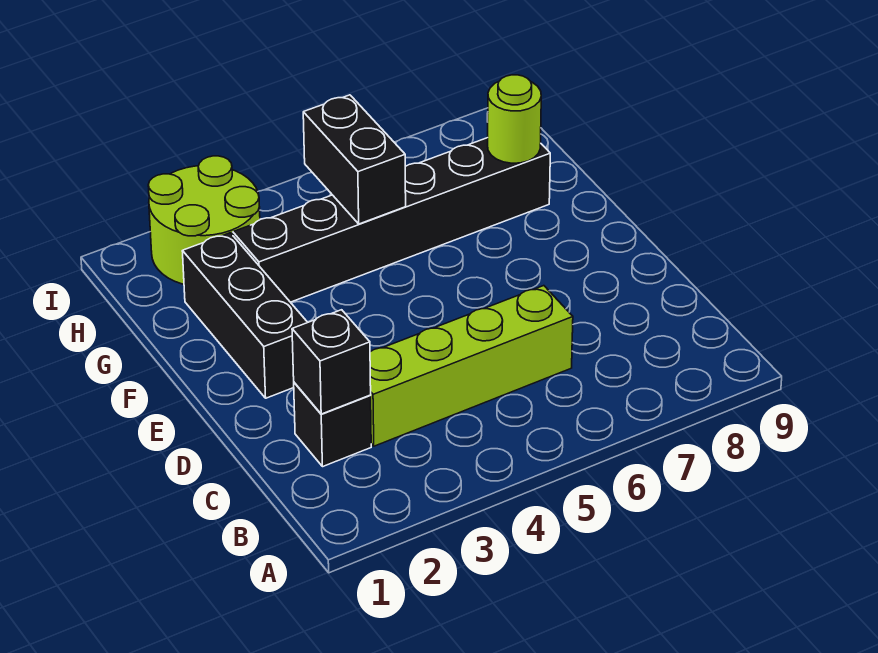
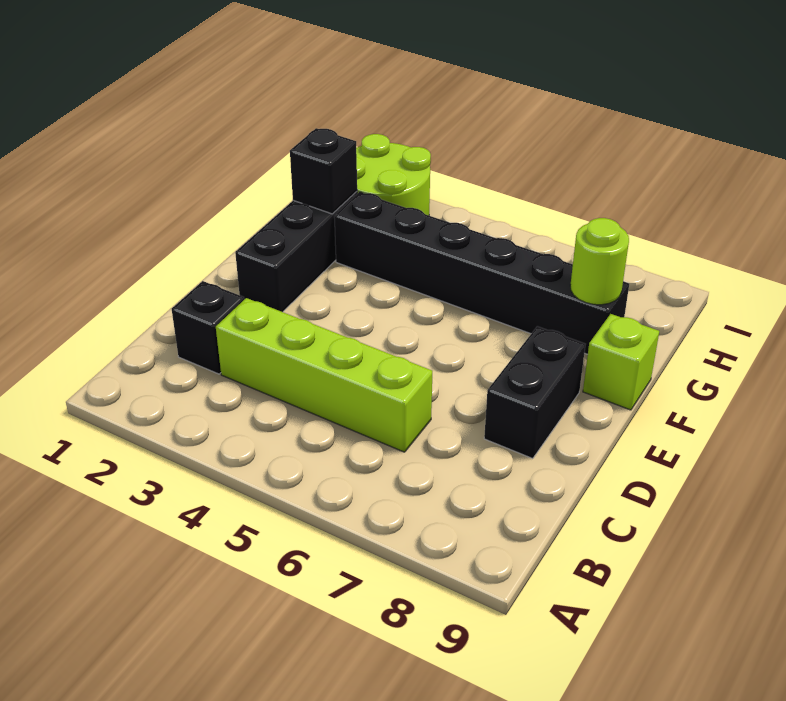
black 1x1 brick [292,310,371,414] -> black 1x1 brick moved to [290,128,357,214]
none -> lime 1x1 brick [583,314,659,410]
black 1x2 brick [303,95,406,224] -> black 1x2 brick moved to [484,326,586,459]

